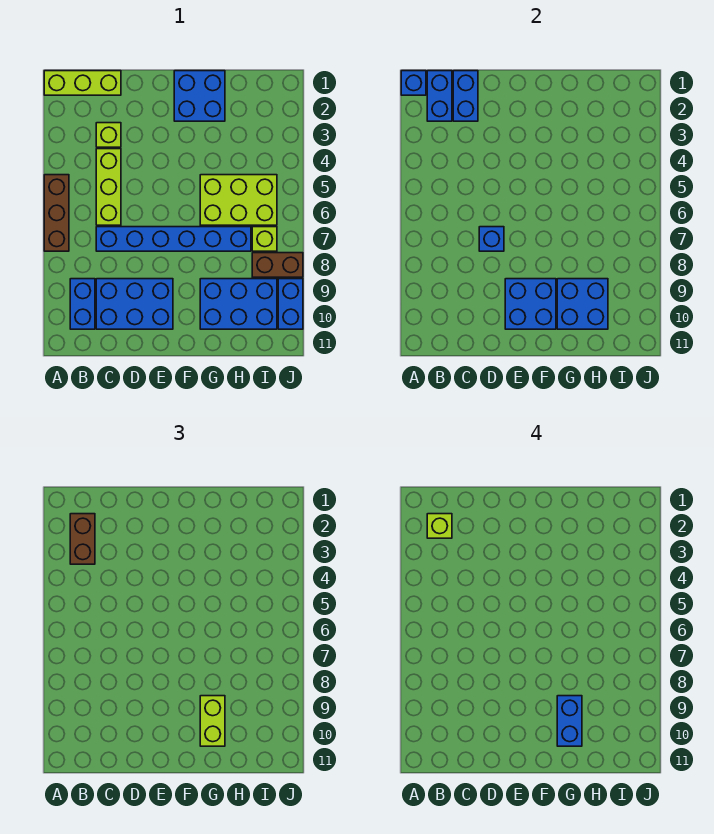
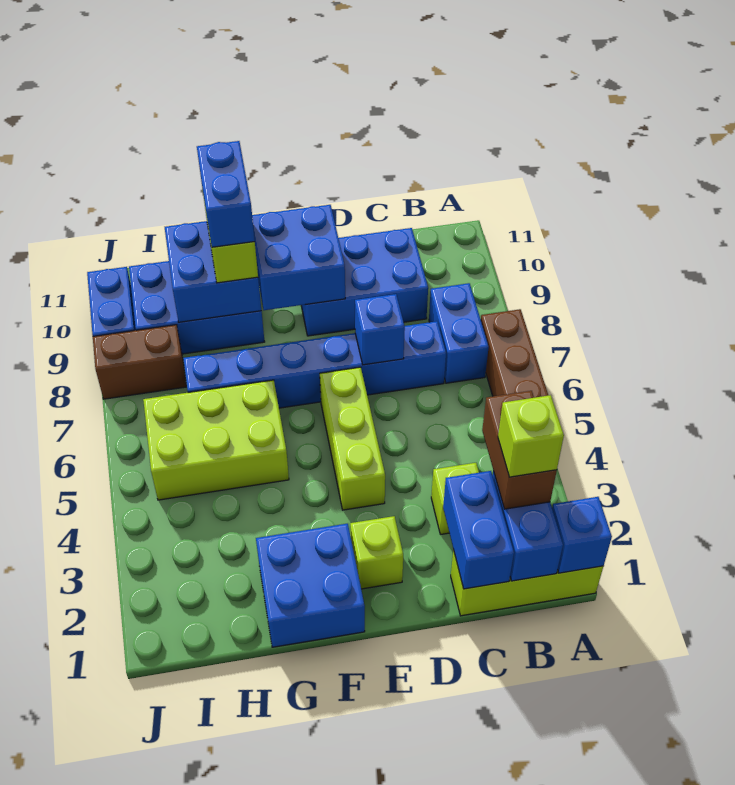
blue 1x2 brick [70,279,95,329] -> blue 1x2 brick moved to [429,283,489,383]
lime 1x3 brick [96,149,121,225] -> lime 1x3 brick moved to [320,367,385,510]
lime 1x1 brick [252,227,277,251] -> lime 1x1 brick moved to [350,516,403,589]

